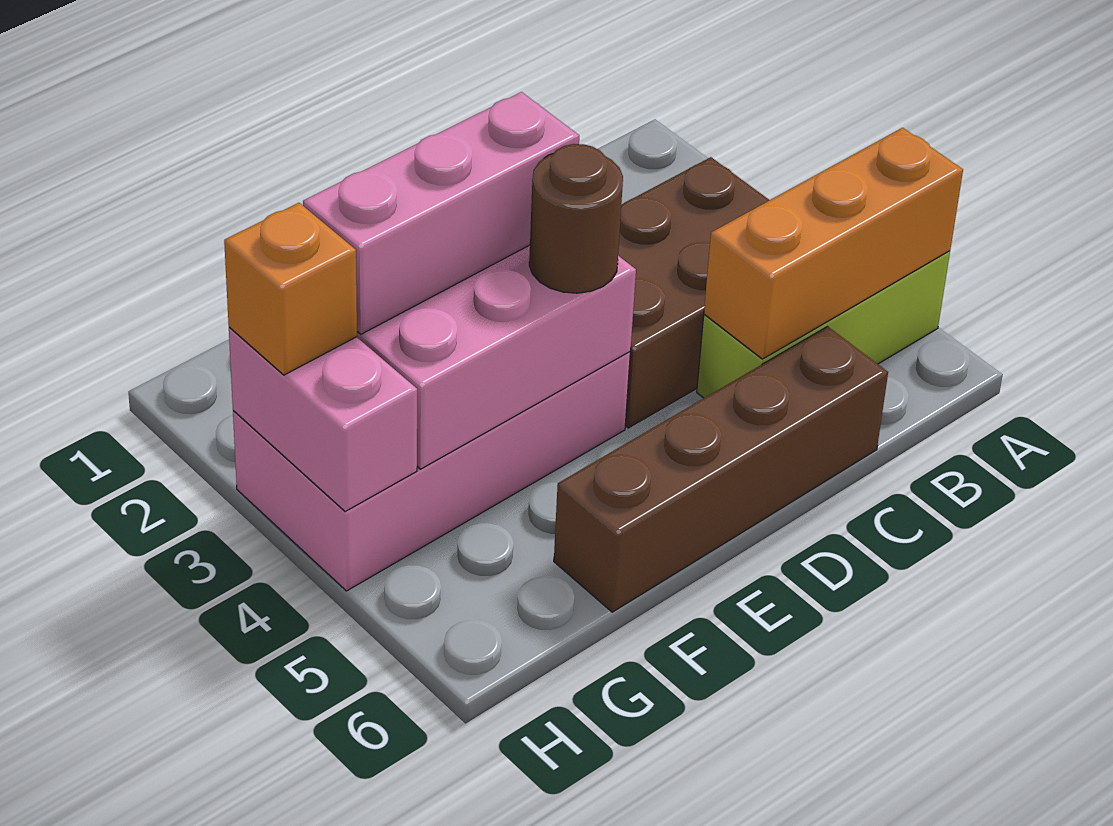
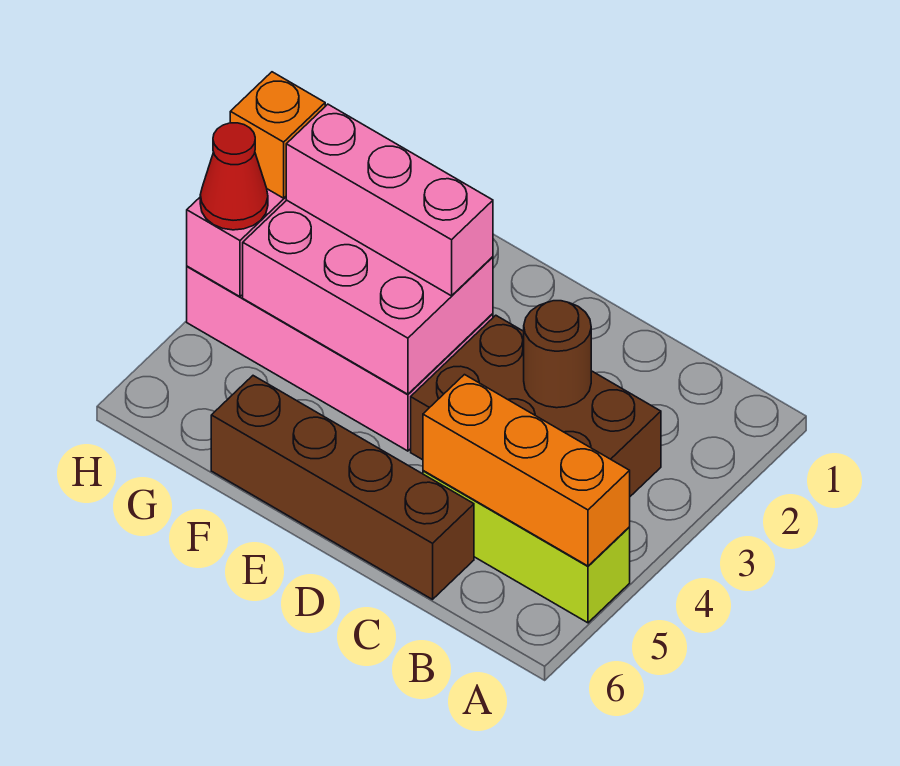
brown 1x1 round brick [529,144,623,293] -> brown 1x1 round brick moved to [524,301,591,408]
none -> red 1x1 cone [200,123,268,230]

